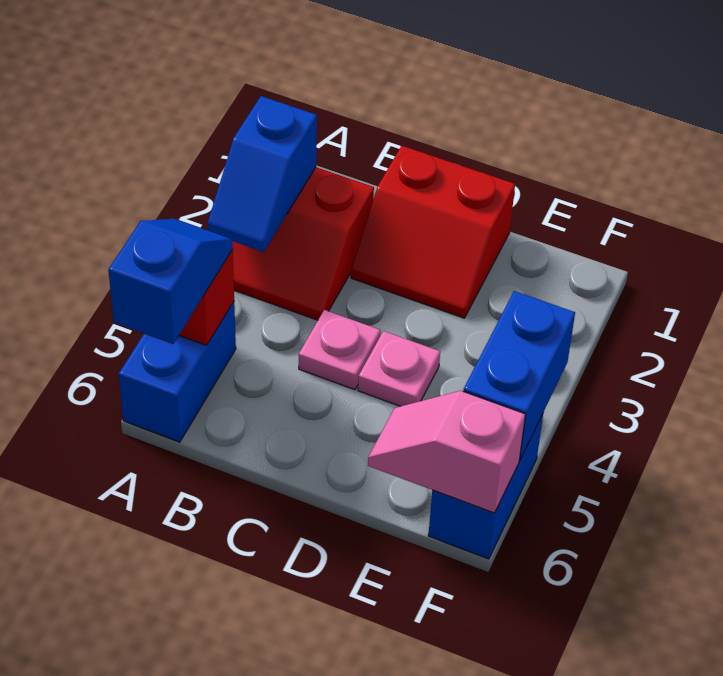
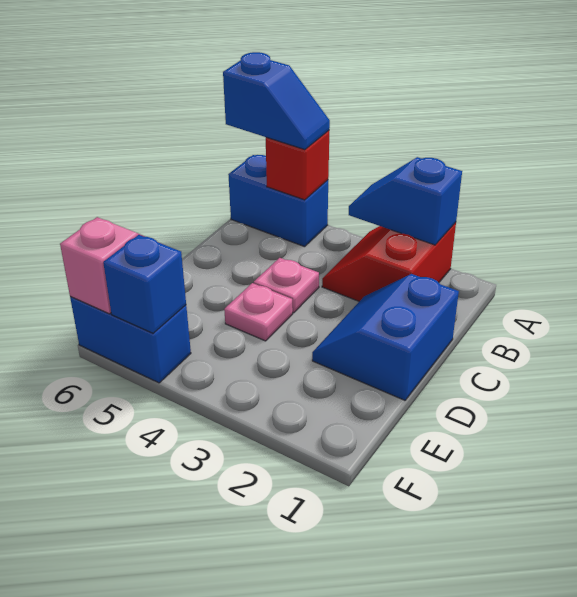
red 2x2 slope [351,146,515,318] -> blue 2x2 slope [312,274,459,400]
blue 1x2 brick [463,291,575,460] -> blue 1x1 brick [103,235,186,333]

